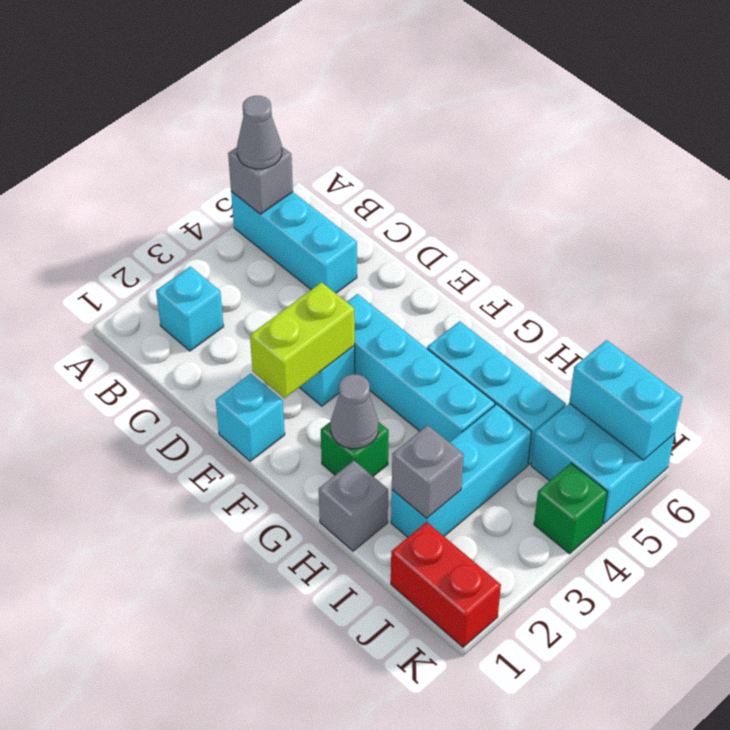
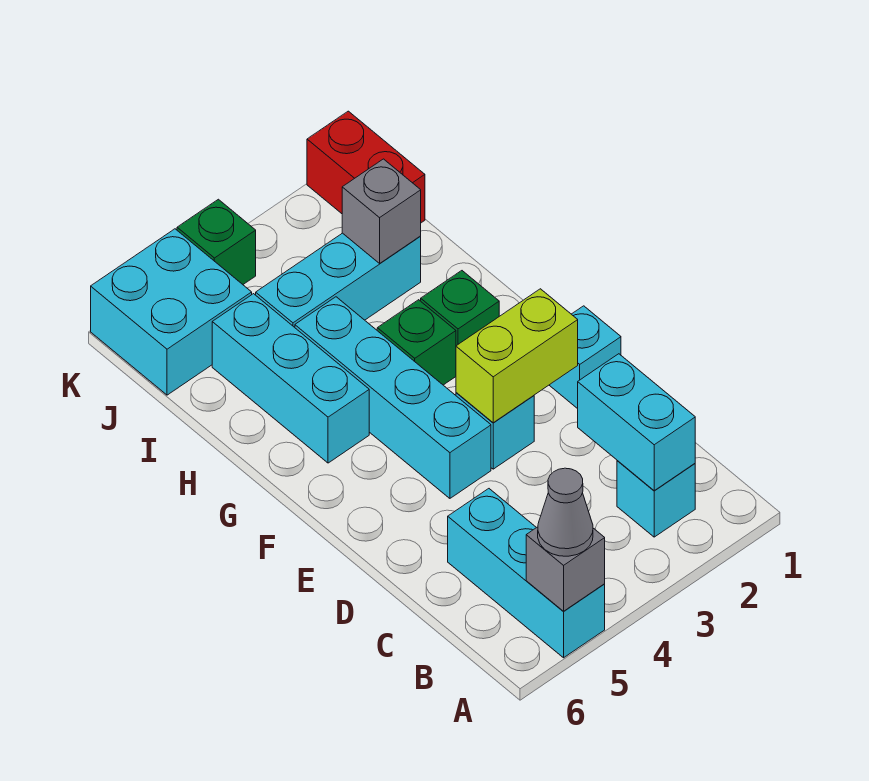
grey 1x1 cone [331,374,378,449] -> none
none -> green 1x1 brick [377,300,456,385]
grey 1x1 brick [319,461,388,551] -> none
cyan 1x2 brick [569,340,682,460] -> cyan 1x2 brick moved to [578,354,695,491]

